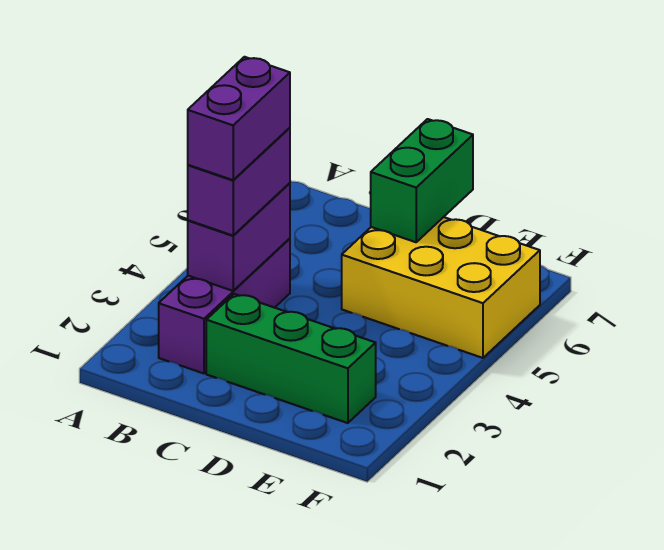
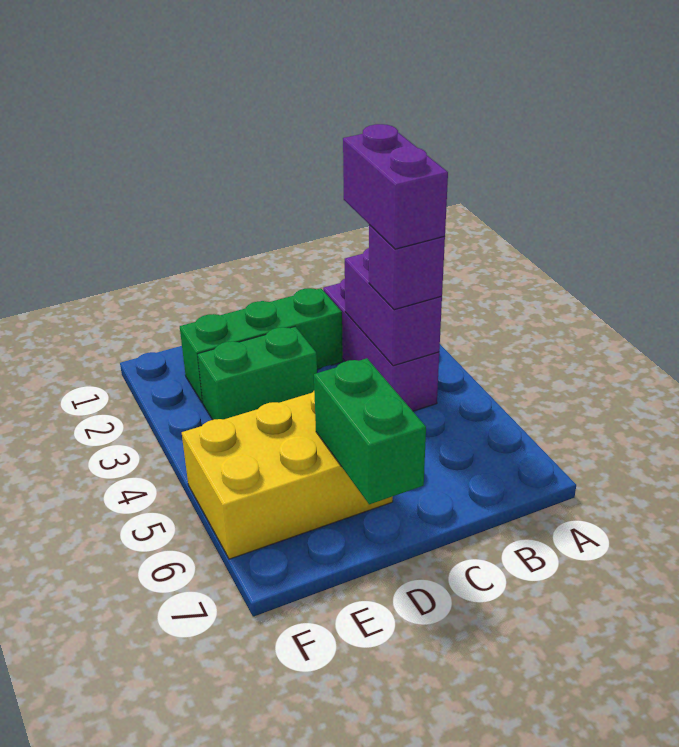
purple 1x2 brick [188,128,290,235] -> purple 1x1 brick [369,225,445,310]
none -> green 1x2 brick [198,327,317,420]

